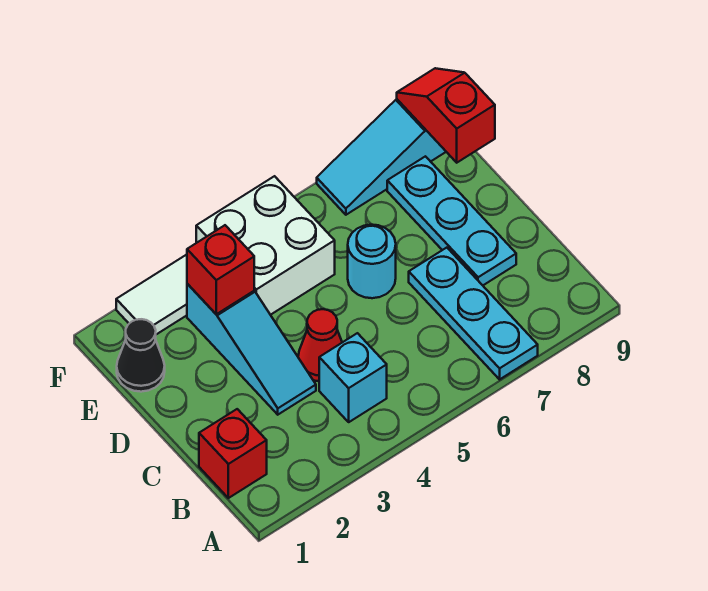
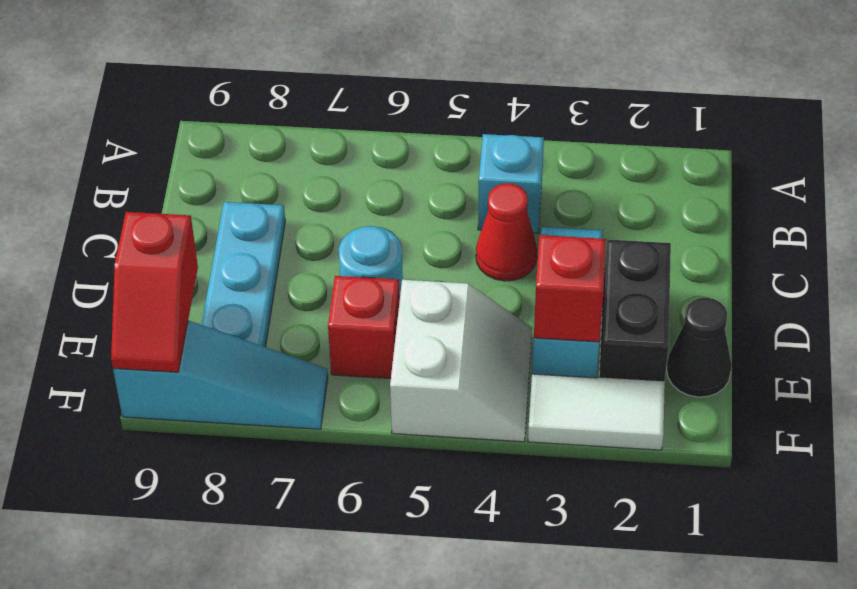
cyan 1x3 plate [409,248,538,379] -> none
red 1x1 brick [199,409,267,498] -> red 1x1 brick moved to [328,276,399,379]
none -> black 1x2 brick [599,239,671,382]
white 2x2 brick [196,176,335,315] -> white 2x2 slope [390,280,532,442]

